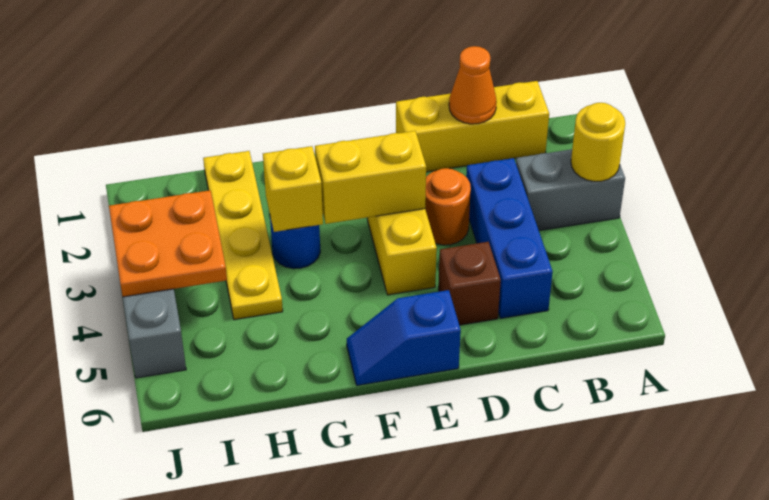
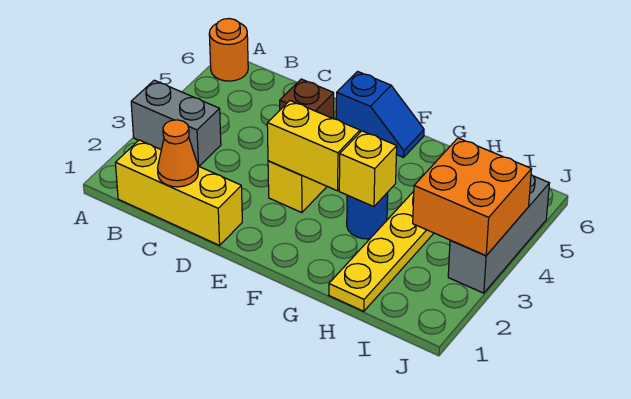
yellow 1x1 round brick [571,103,625,181] -> none
blue 1x3 brick [466,158,553,318] -> none
orange 1x1 round brick [425,168,471,245] -> orange 1x1 round brick moved to [209,19,248,81]
orange 2x2 plate [109,190,227,297] -> orange 2x2 brick [413,138,532,255]

